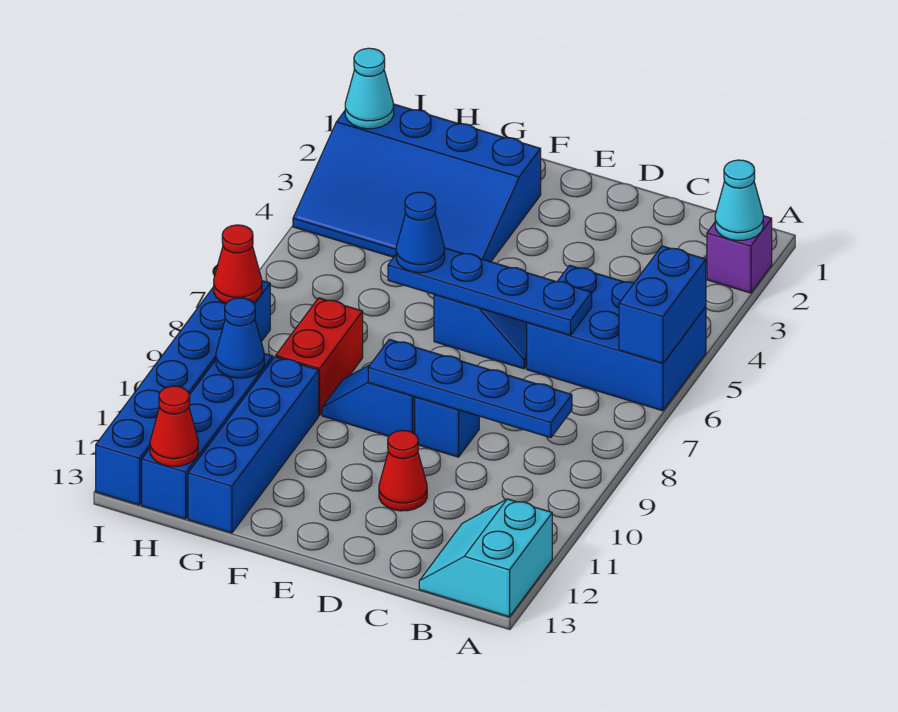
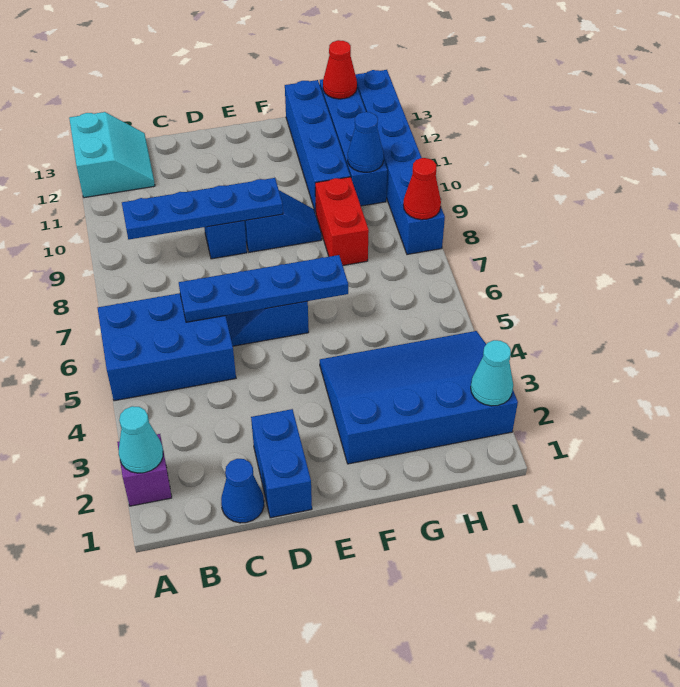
blue 1x2 brick [619,246,706,363] -> blue 1x2 brick moved to [251,409,312,518]
red 1x1 cone [379,431,427,511] -> none
blue 1x1 cone [396,192,445,273] -> blue 1x1 cone moved to [221,459,264,523]

